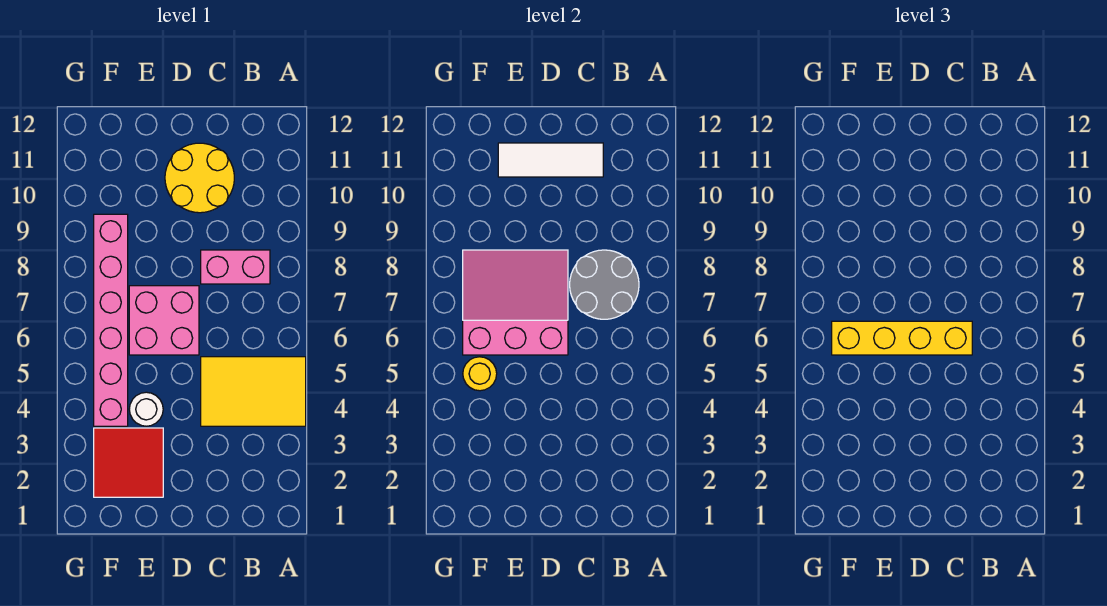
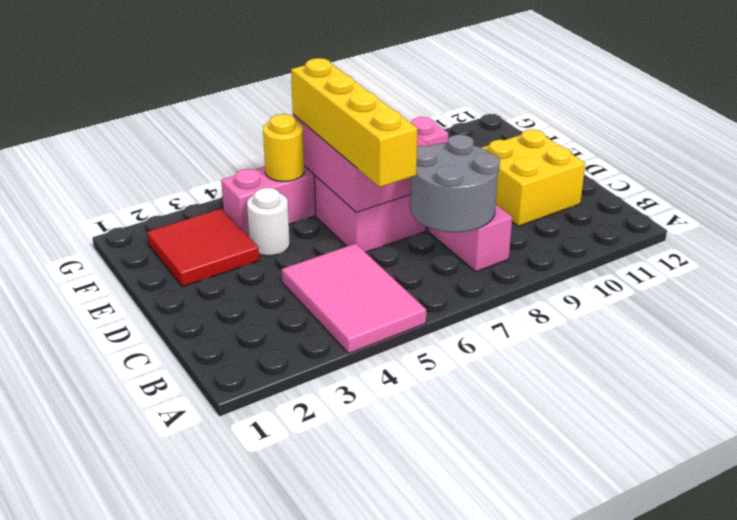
yellow 2x3 tile [201,357,306,426] -> pink 2x3 tile [282,243,426,353]
yellow 2x2 round brick [165,143,234,213] -> yellow 2x2 brick [481,129,585,226]
white 1x3 tile [498,143,603,177] -> none

